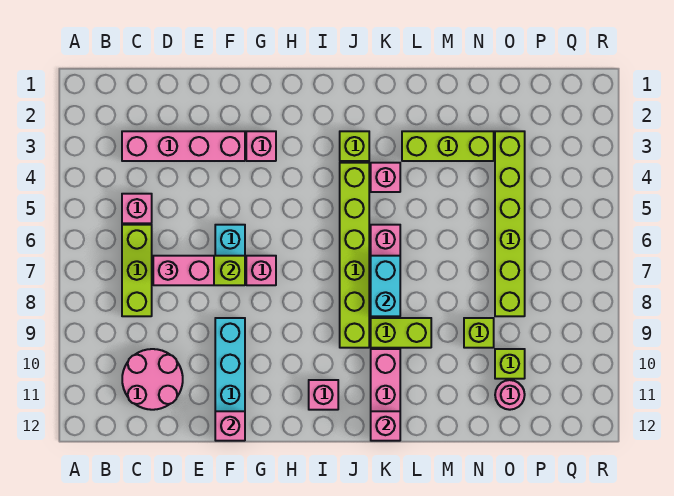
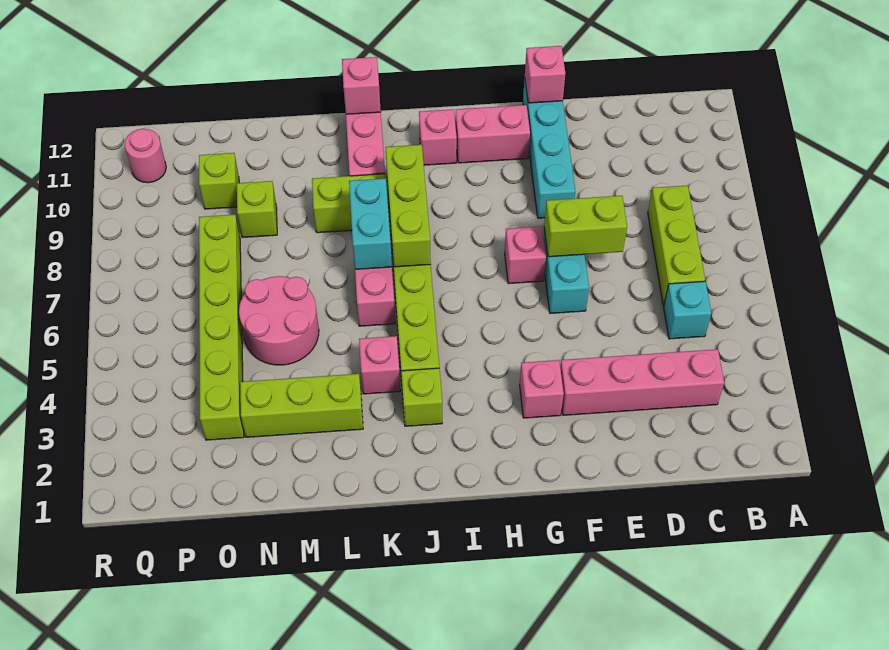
pink 1x1 brick [122,194,152,223] -> cyan 1x1 brick [664,281,711,339]
pink 2x2 round brick [122,349,183,410] -> pink 2x2 round brick moved to [239,276,319,365]
pink 1x2 brick [153,256,214,285] -> pink 1x2 brick moved to [455,105,530,163]
none -> lime 1x3 brick [386,145,431,267]
pink 1x1 round brick [495,380,525,410] -> pink 1x1 round brick moved to [125,129,166,183]

